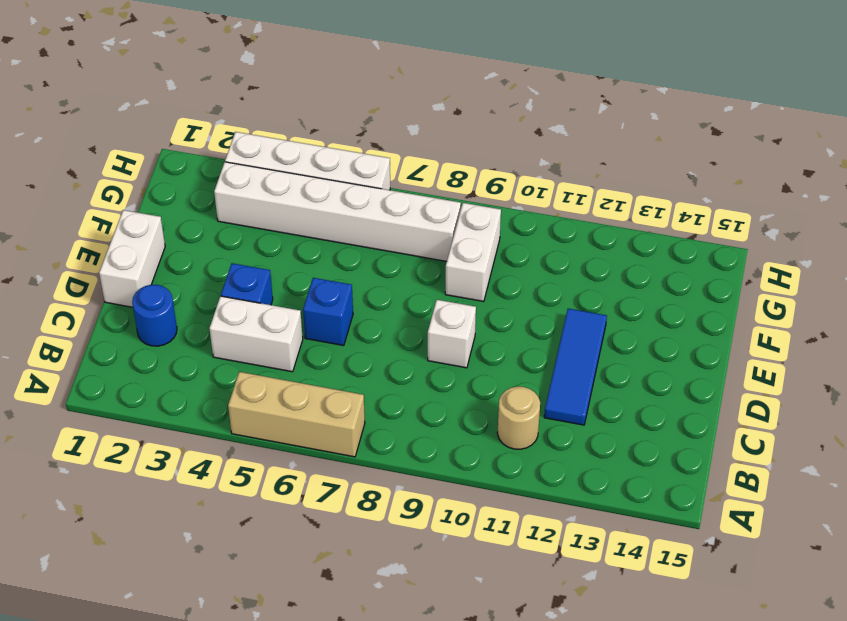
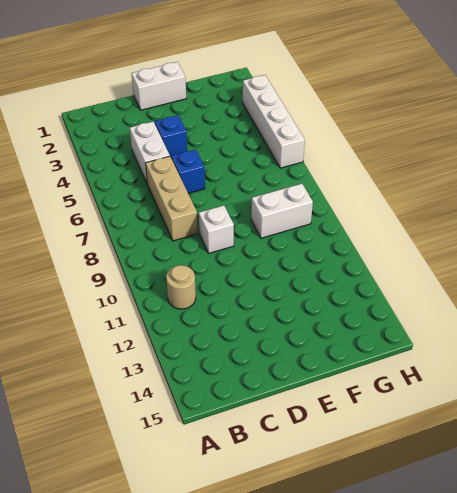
tan 1x3 brick [228,372,365,457] -> tan 1x3 brick moved to [146,156,198,241]
blue 1x1 round brick [132,285,177,346] -> none
blue 1x3 tile [544,309,607,425] -> none
white 1x6 brick [214,162,461,261] -> none

